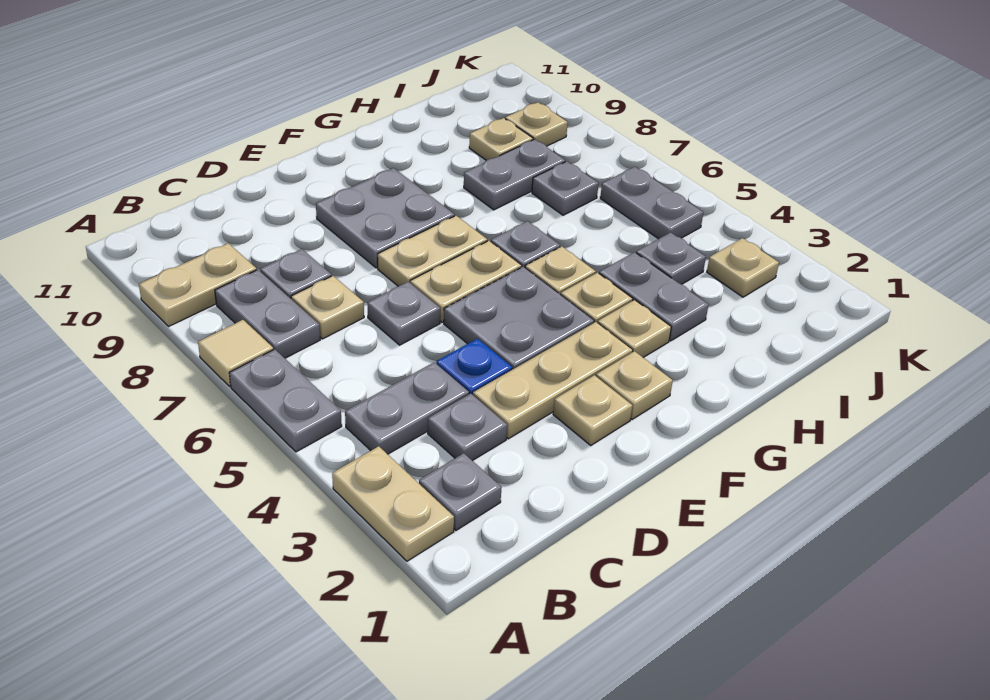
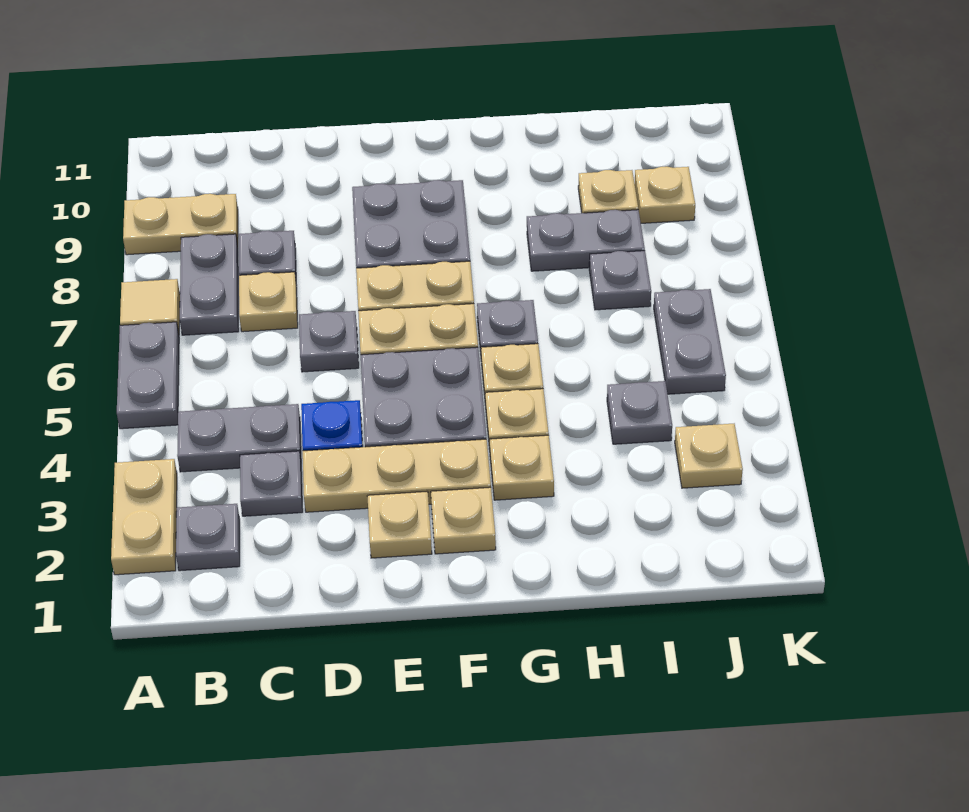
grey 1x2 plate [599,252,709,341] -> none

